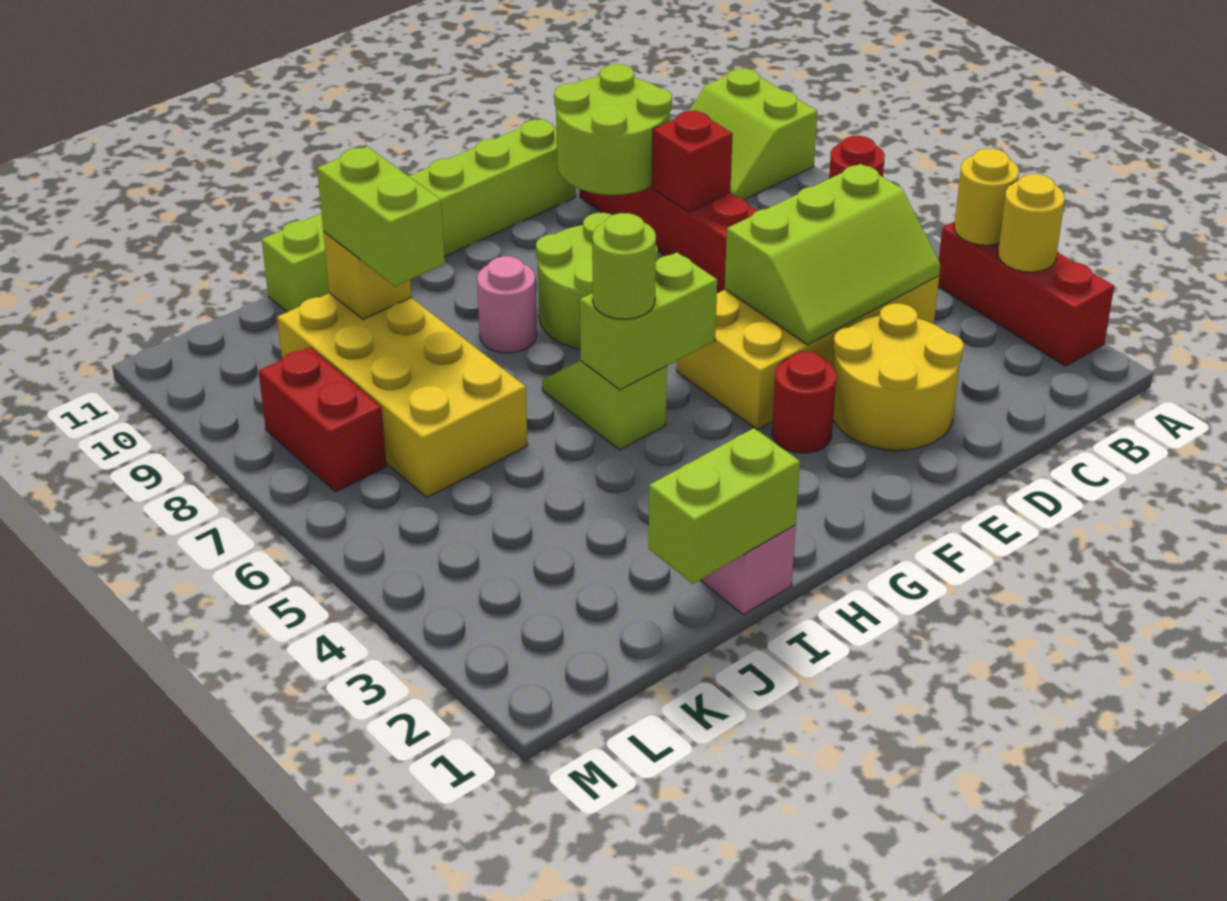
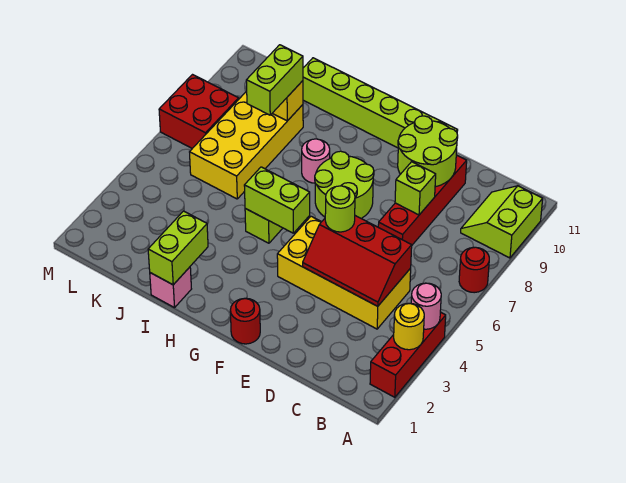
yellow 1x1 round brick [954,149,1019,245] -> pink 1x1 round brick [411,283,441,329]
lime 2x3 slope [725,164,940,345] -> red 2x3 slope [303,216,412,306]
yellow 2x2 round brick [833,303,964,450] -> none
red 1x1 brick [652,110,733,212] -> lime 1x1 brick [395,162,436,215]
red 1x1 round brick [772,352,836,453] -> red 1x1 round brick moved to [230,298,260,344]
lime 1x1 round brick [592,213,656,319] -> lime 1x1 round brick moved to [325,186,355,232]
lime 1x2 brick [649,428,800,584] -> lime 1x2 brick turned to [148,211,208,285]
red 1x2 brick [259,347,386,492] -> red 2x2 brick [159,75,239,148]

